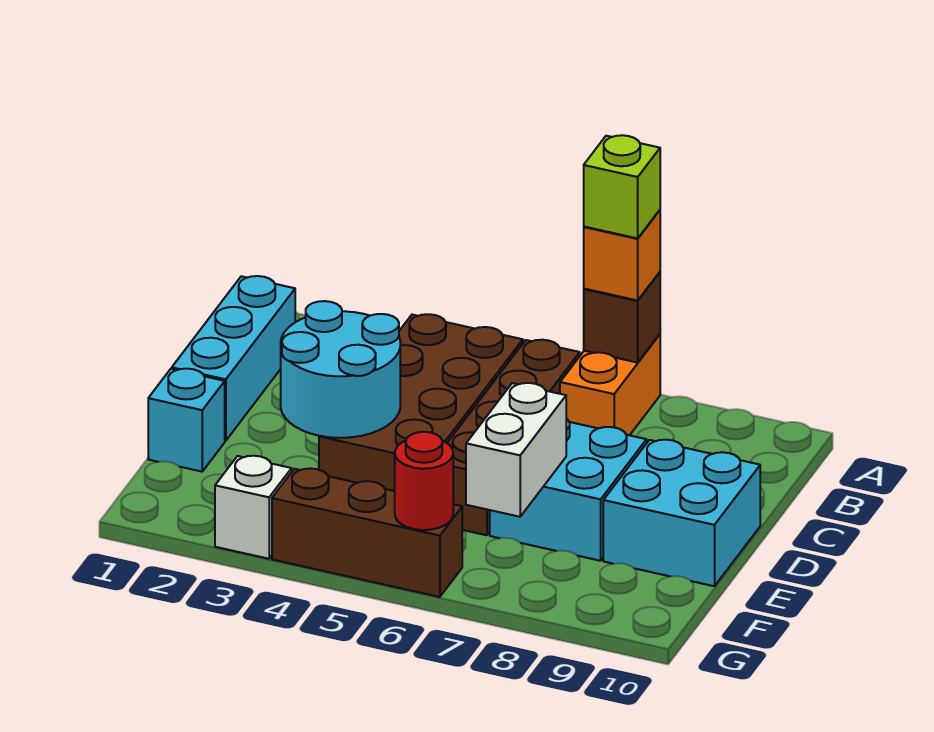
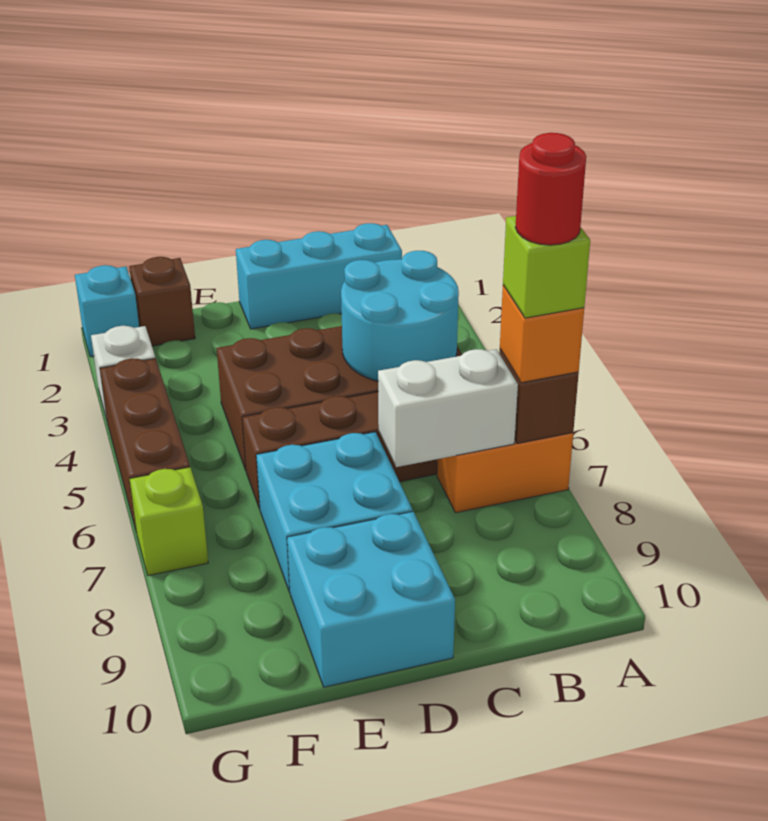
cyan 2x2 round brick [281,301,400,438] -> cyan 2x2 round brick moved to [341,251,459,381]
cyan 1x1 brick [148,369,225,472] -> cyan 1x1 brick moved to [75,265,139,357]
white 1x2 brick [466,383,566,517] -> white 1x2 brick moved to [378,349,518,467]
none -> brown 1x1 brick [129,257,195,346]
red 1x1 round brick [395,432,453,530] -> red 1x1 round brick moved to [515,133,586,245]
none -> lime 1x1 brick [130,467,208,576]

